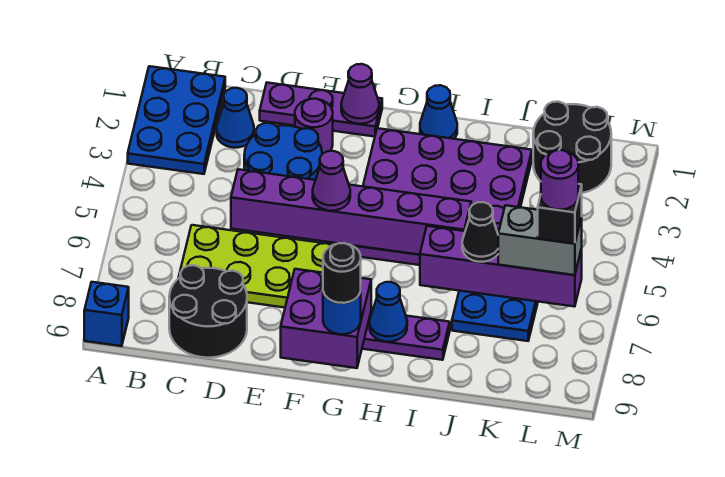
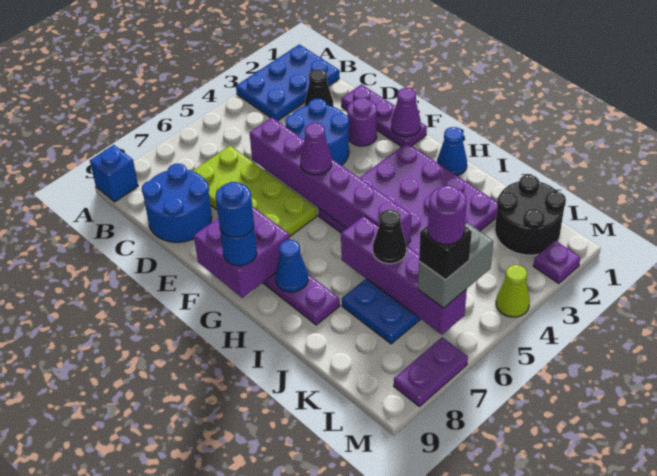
blue 1x1 cone [217,88,254,148] -> black 1x1 cone [305,69,333,107]
black 2x2 round brick [169,265,247,358] -> blue 2x2 round brick [142,164,212,242]
black 1x1 round brick [323,243,361,303] -> blue 1x1 round brick [216,182,254,237]
grey 1x2 brick [498,205,582,275] -> grey 1x2 brick turned to [418,223,493,308]
none -> purple 1x1 plate [533,241,581,284]
none -> lime 1x1 cone [496,265,530,317]
none -> purple 1x2 plate [394,337,468,406]

